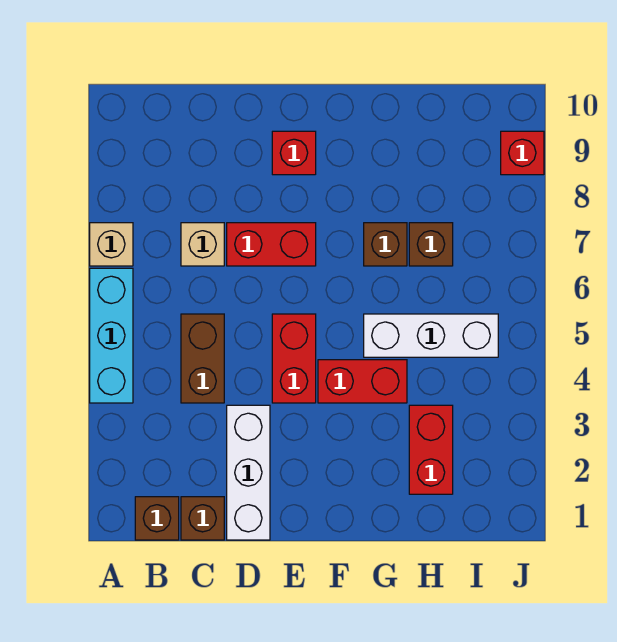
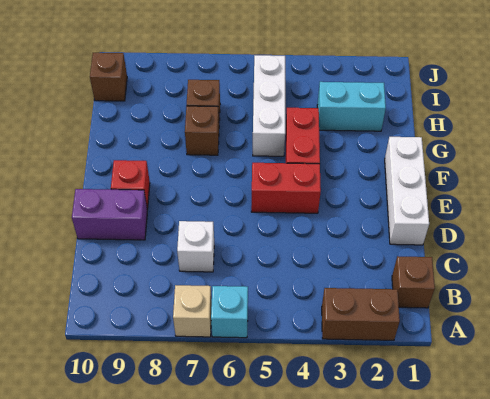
cyan 1x3 brick [90,268,133,403] -> cyan 1x1 brick [211,286,248,338]
brown 1x1 brick [181,497,224,540] -> brown 1x1 brick moved to [90,53,127,101]
brown 1x2 brick [181,314,224,403] -> brown 1x2 brick moved to [322,288,400,340]
tan 1x1 brick [181,223,224,266] -> white 1x1 brick [177,221,214,272]
white 1x3 brick [227,405,270,540] -> white 1x3 brick turned to [385,137,429,245]
red 1x2 brick [227,223,316,266] -> none
none -> purple 1x2 brick [72,189,147,240]
red 1x2 brick [409,405,453,494] -> cyan 1x2 brick [317,82,386,131]
red 1x1 brick [501,131,544,175] -> none

